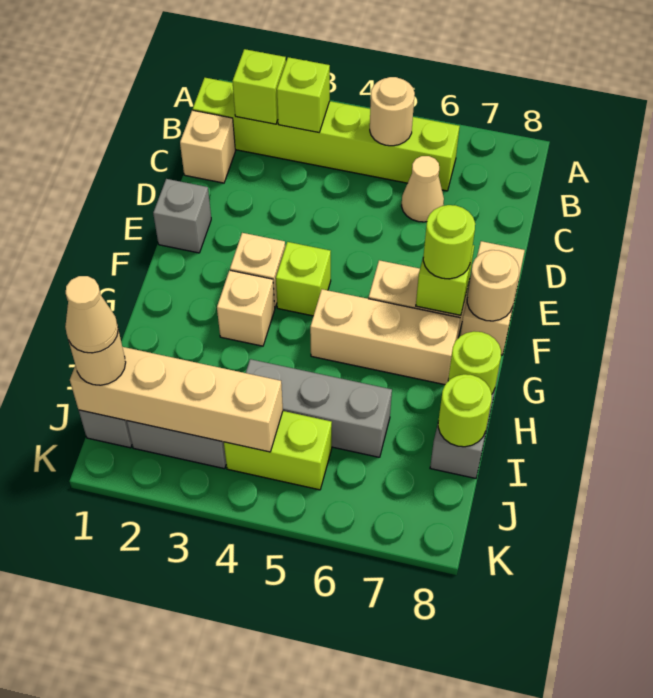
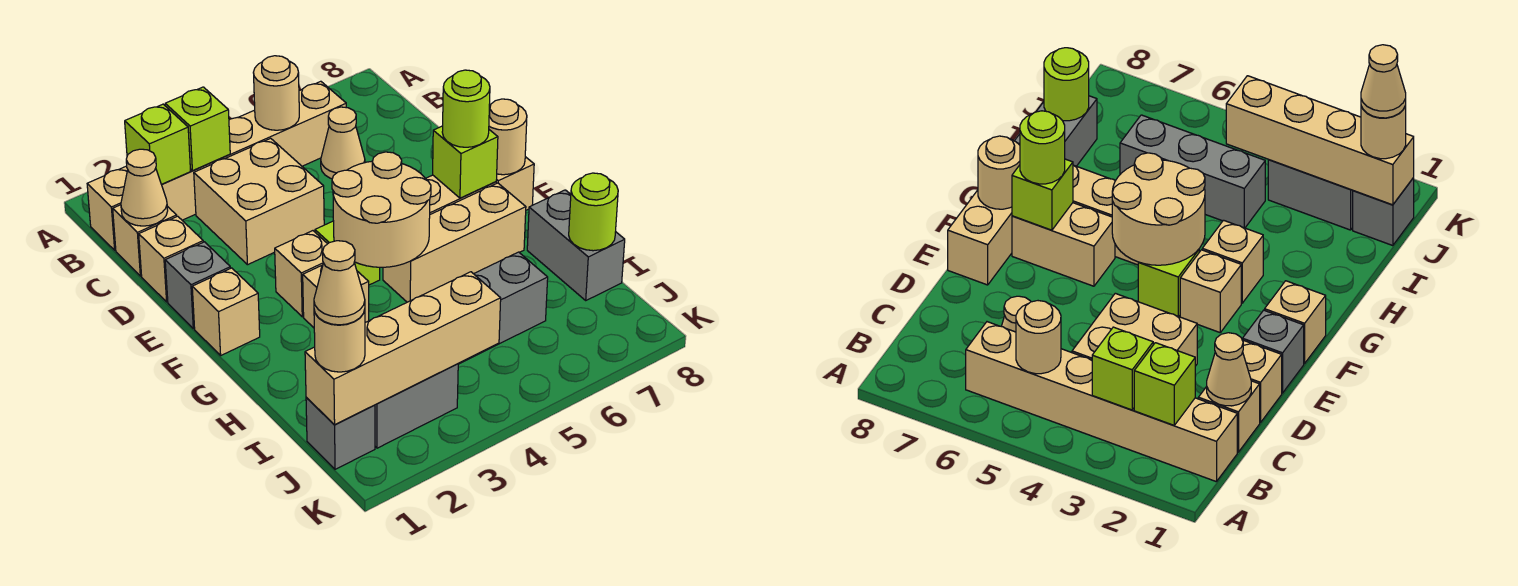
lime 1x6 brick [193,78,460,191] -> tan 1x6 brick [87,81,346,250]
none -> tan 1x1 cone [121,149,168,226]
none -> tan 2x2 brick [194,138,324,265]
none -> tan 1x1 brick [139,216,203,302]
none -> tan 1x1 brick [192,268,260,355]
none -> tan 2x2 round brick [332,152,431,267]
lime 1x1 round brick [448,331,501,394] -> none
lime 1x2 brick [224,411,332,490] -> none

